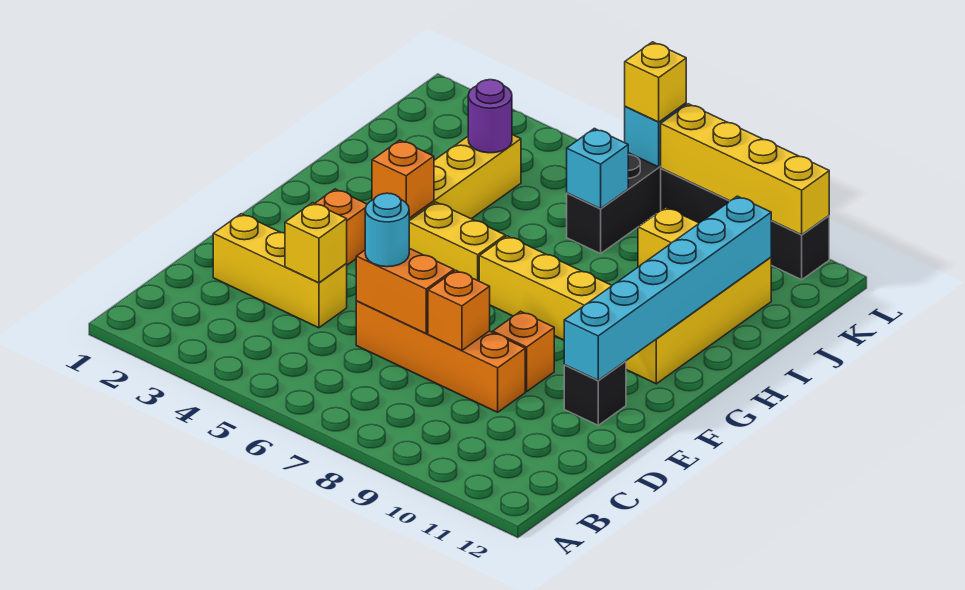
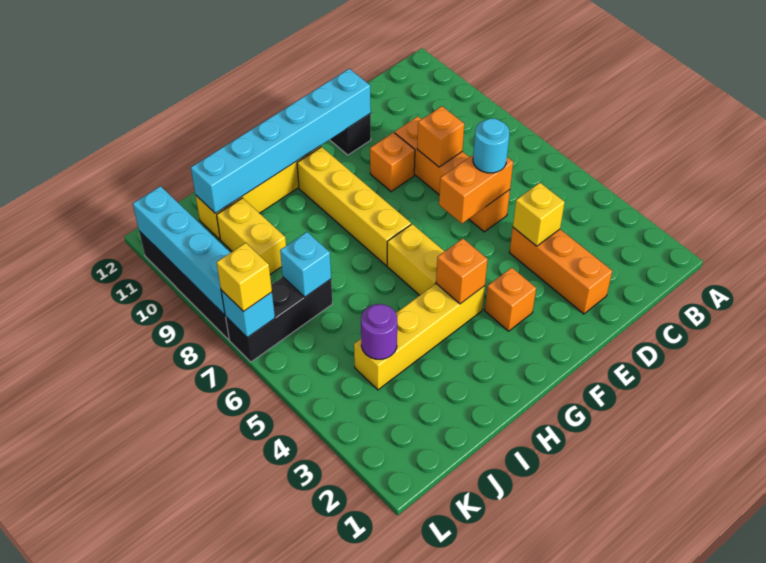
yellow 1x3 brick [213,214,347,328] -> orange 1x3 brick [510,228,612,314]
orange 1x2 brick [356,248,454,333] -> orange 1x2 brick turned to [439,155,513,224]
yellow 1x4 brick [661,104,829,235] -> cyan 1x4 brick [133,186,230,315]

